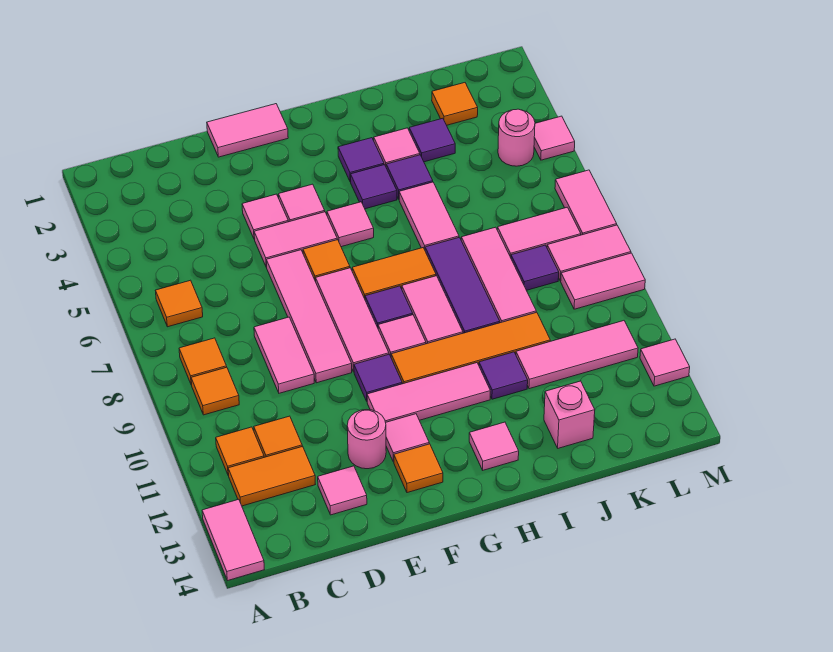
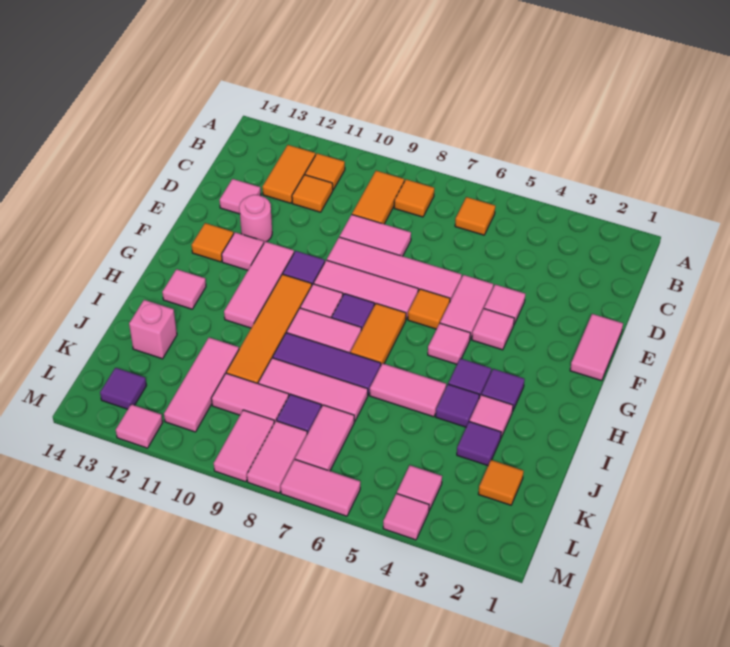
pink 1x2 tile [202,499,264,580] -> pink 1x2 tile moved to [211,373,289,423]
orange 1x1 tile [191,367,239,415] -> orange 1x2 tile [352,171,404,224]
purple 1x1 tile [479,352,528,399] -> purple 1x1 tile moved to [100,368,146,409]
pink 1x1 round brick [498,109,535,166] -> pink 1x1 tile [397,465,442,511]

